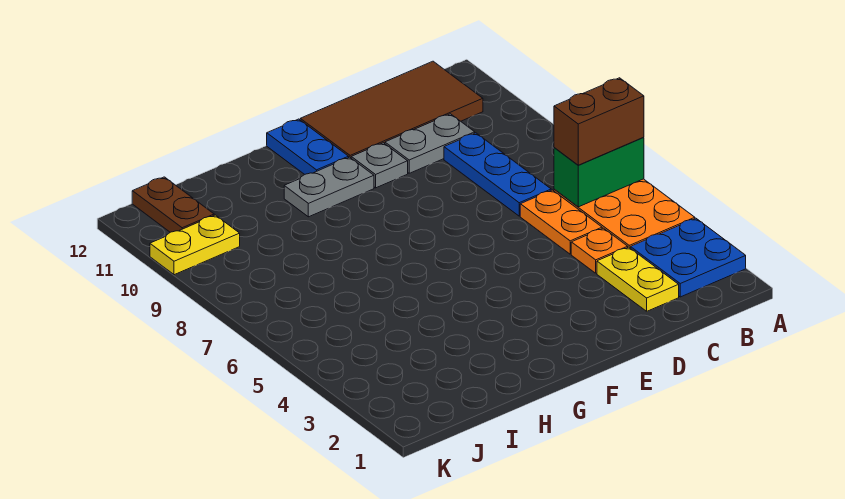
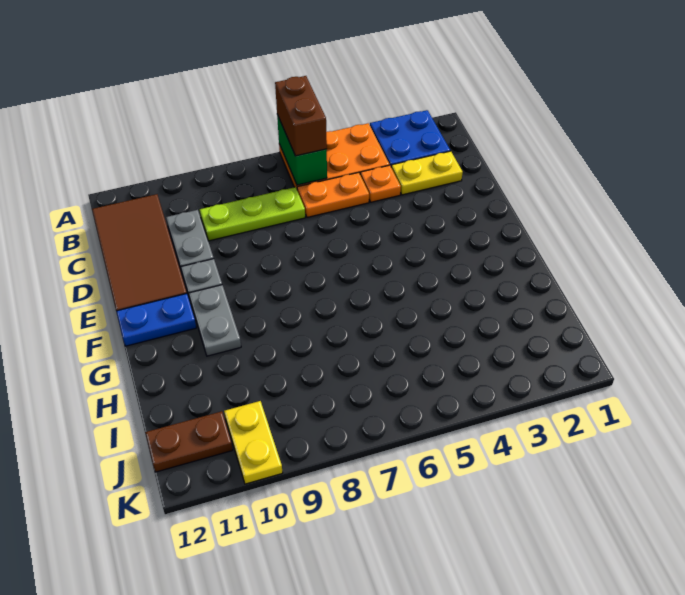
blue 1x3 plate [444,133,551,216] -> lime 1x3 plate [200,187,305,241]

